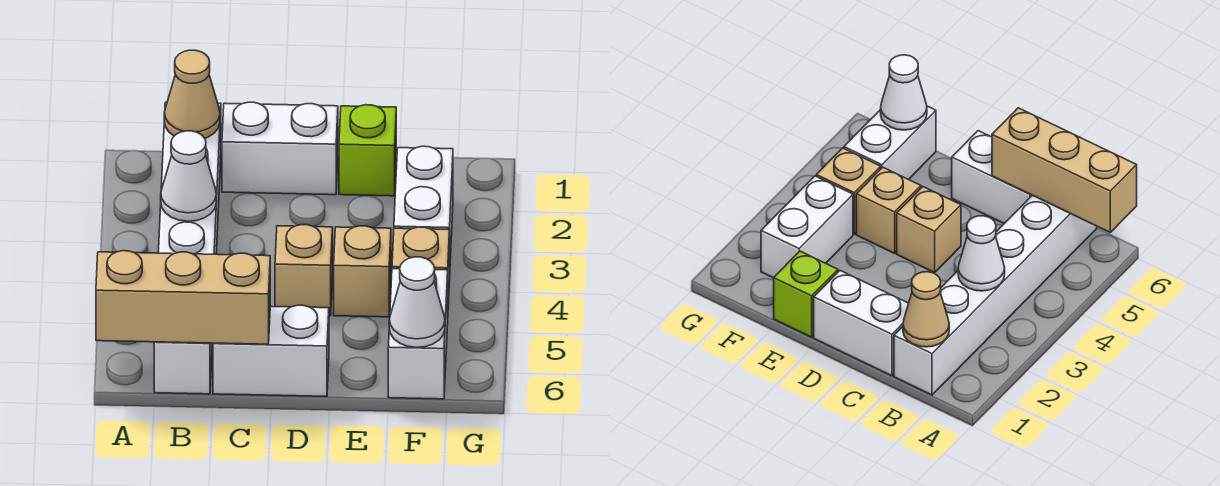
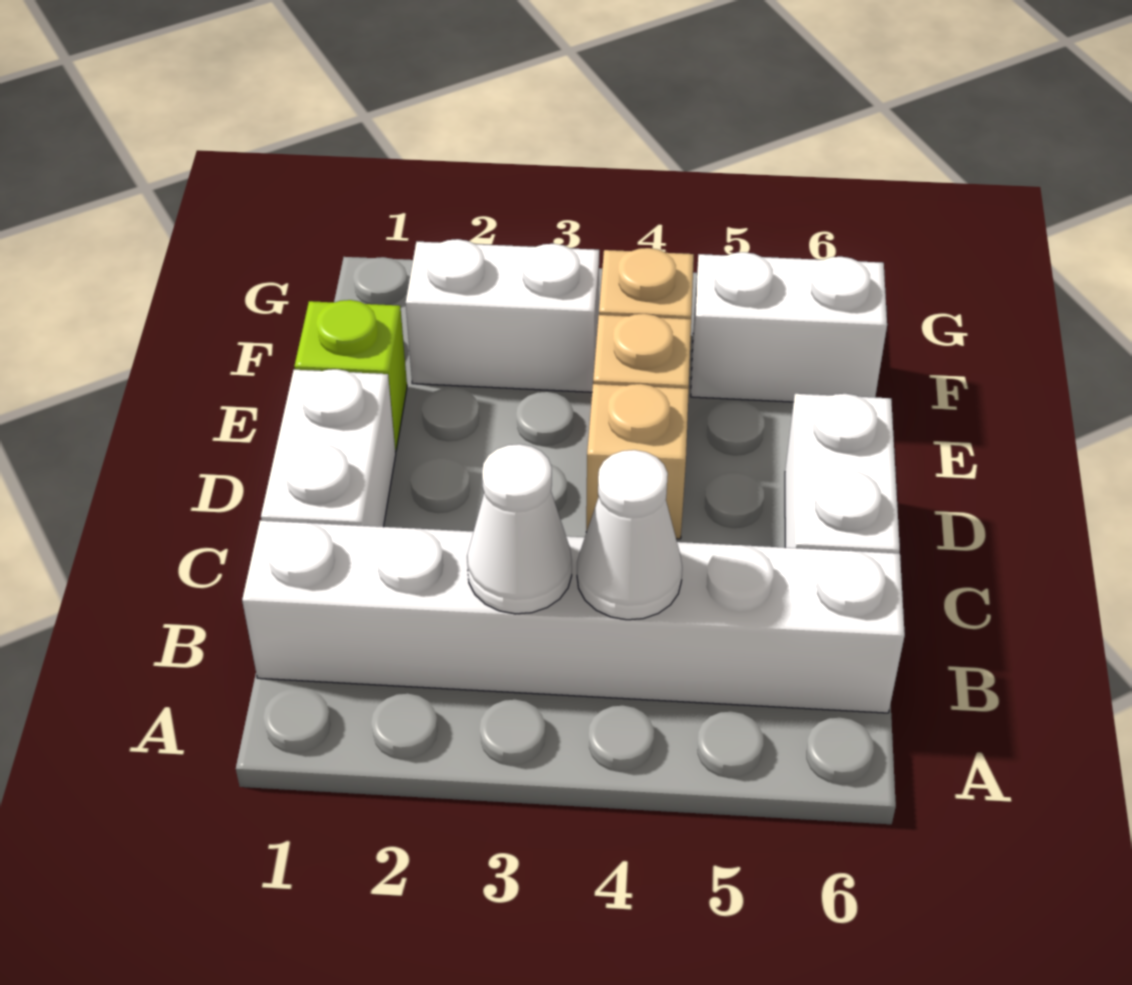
tan 1x3 brick [96,251,270,344] -> none
tan 1x1 cone [164,50,220,138] -> none
white 1x1 cone [389,257,445,348] -> white 1x1 cone moved to [577,450,682,620]

